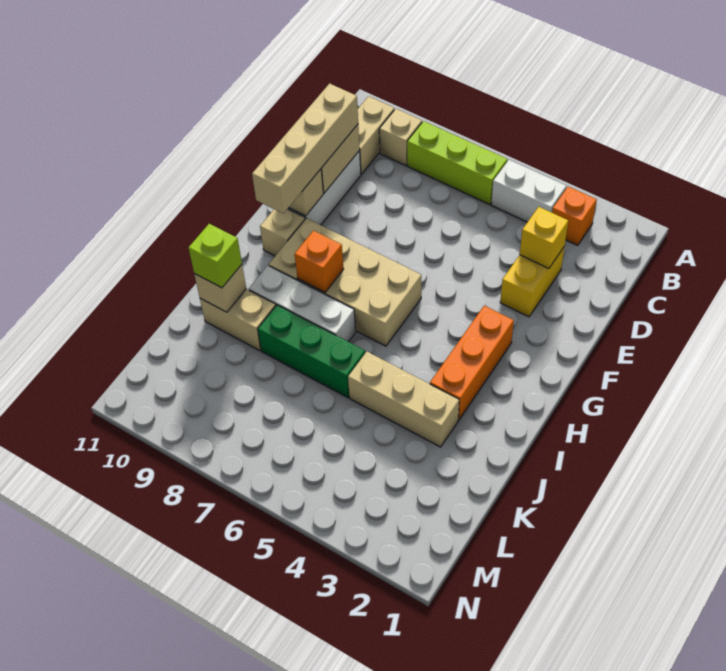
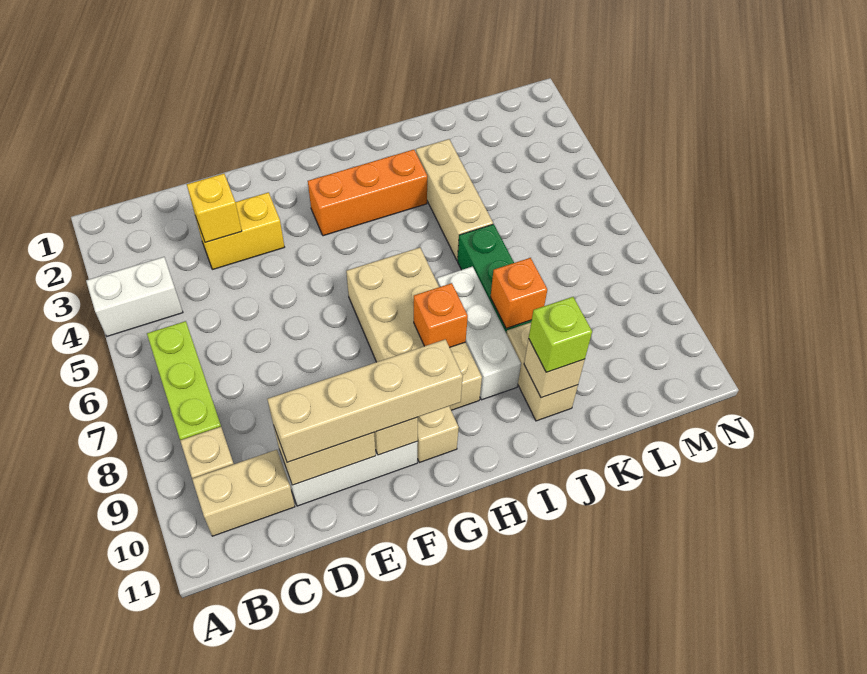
orange 1x1 brick [552,186,597,245] -> orange 1x1 brick moved to [490,258,547,328]
white 1x2 brick [491,160,566,222] -> white 1x2 brick turned to [86,257,183,336]

